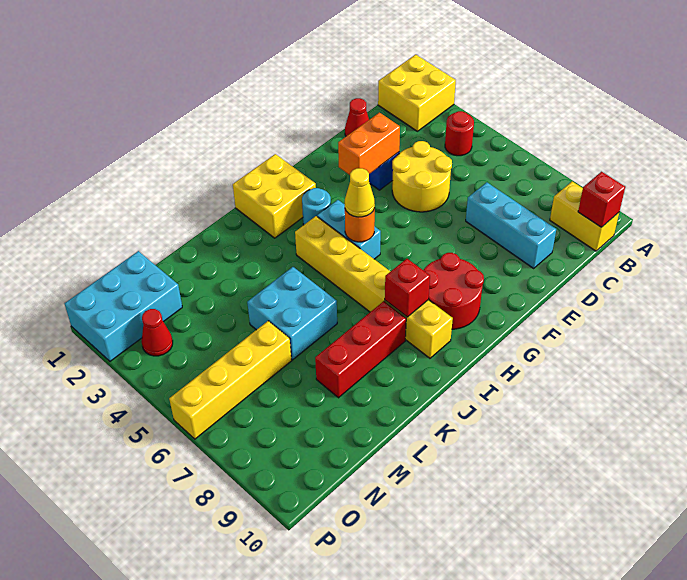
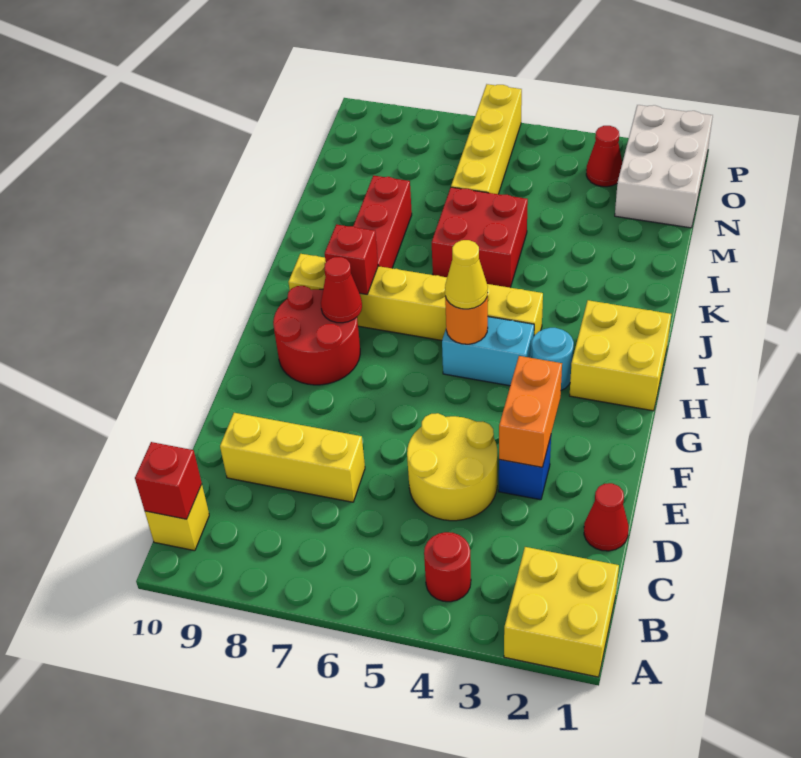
yellow 1x2 brick [550,181,619,251] -> yellow 1x1 brick [145,484,209,551]
cyan 1x3 brick [466,182,556,268] -> yellow 1x3 brick [220,413,365,502]
none -> red 1x1 cone [321,257,362,323]
cyan 2x2 brick [247,267,337,360] -> red 2x2 brick [432,187,528,288]
cyan 2x3 brick [64,251,182,361] -> white 2x3 brick [615,105,713,228]

